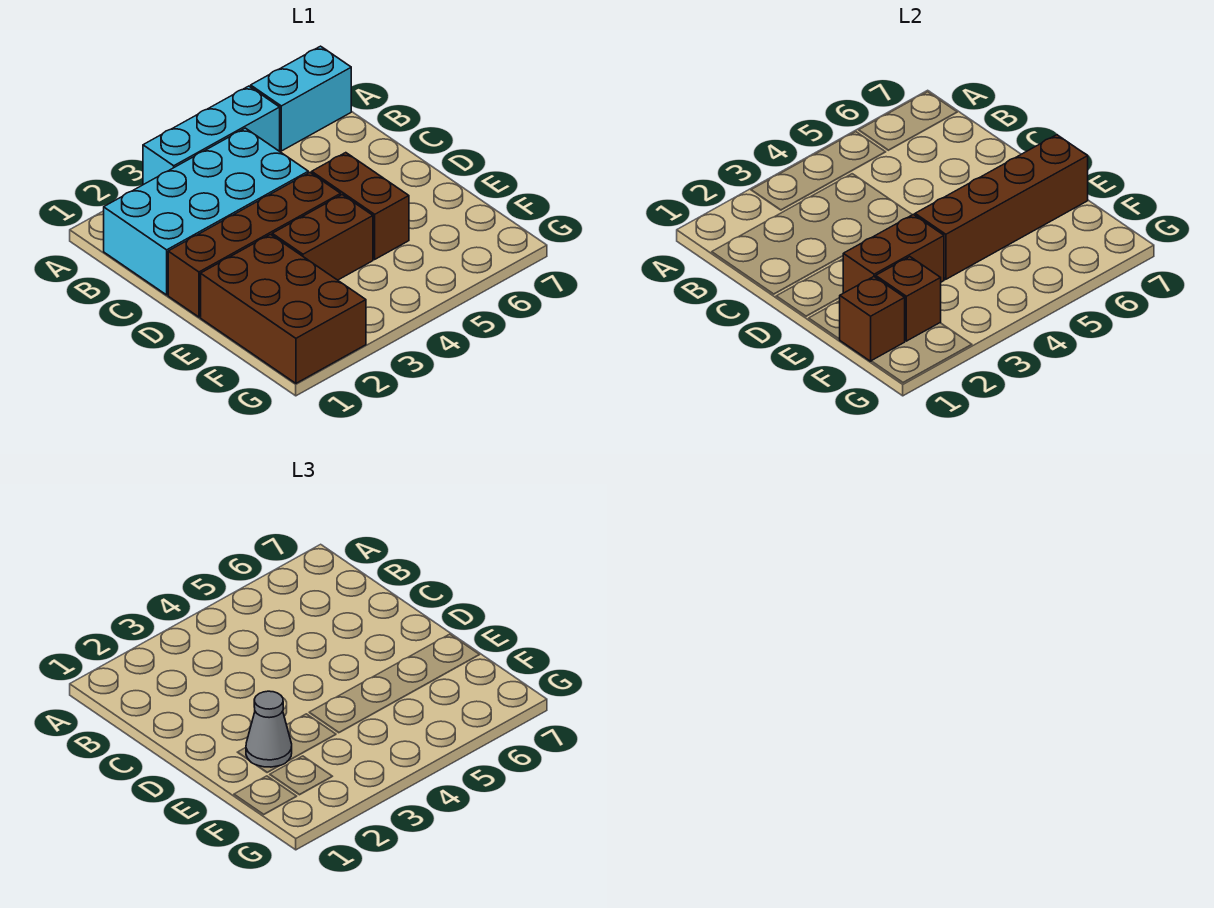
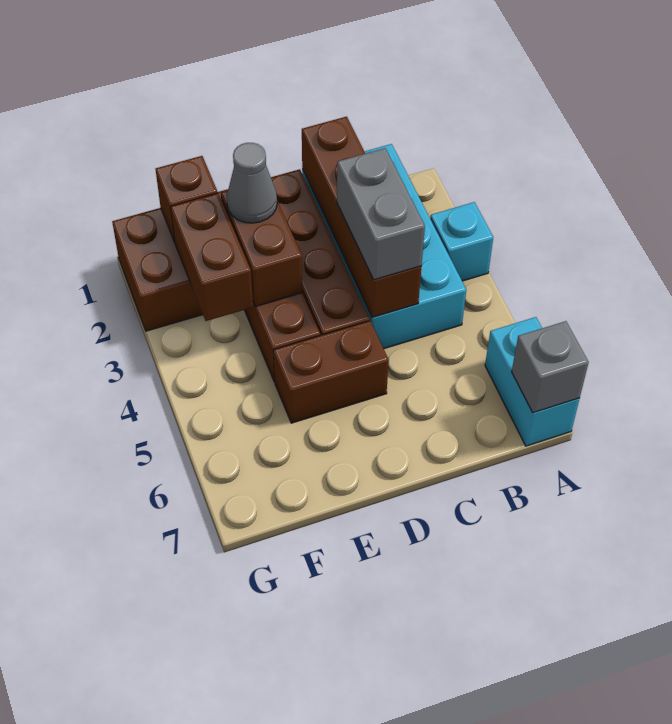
cyan 1x3 brick [143,86,280,185] -> cyan 1x1 brick [430,202,493,281]
none -> grey 1x1 brick [512,321,589,413]
none -> grey 1x2 brick [337,148,425,280]
brown 1x4 brick [915,135,1088,279] -> brown 1x4 brick moved to [302,117,422,318]
brown 1x1 brick [876,257,941,341] -> brown 1x2 brick [171,193,253,321]

